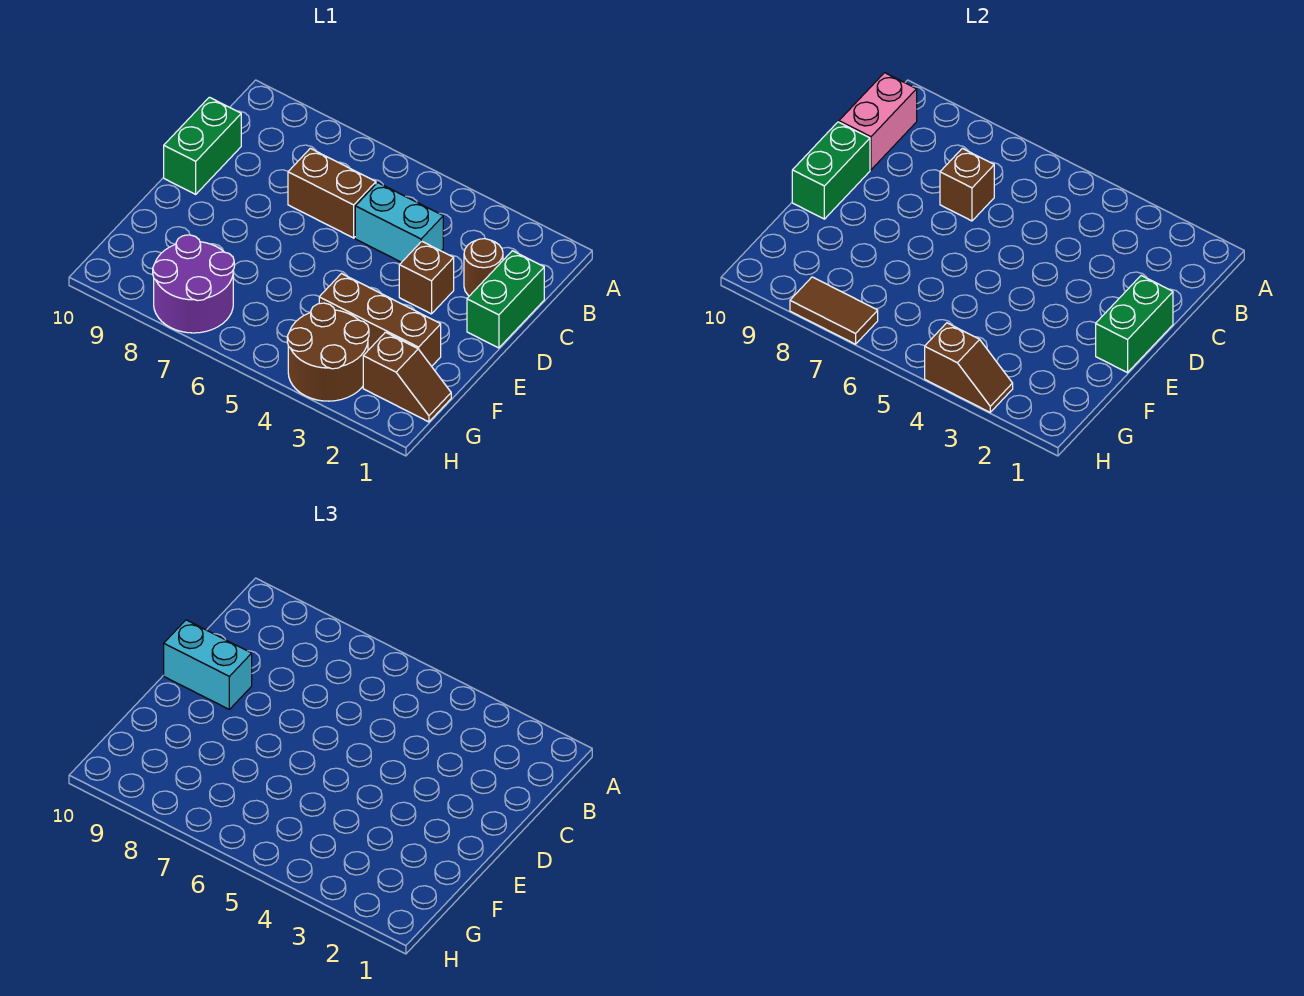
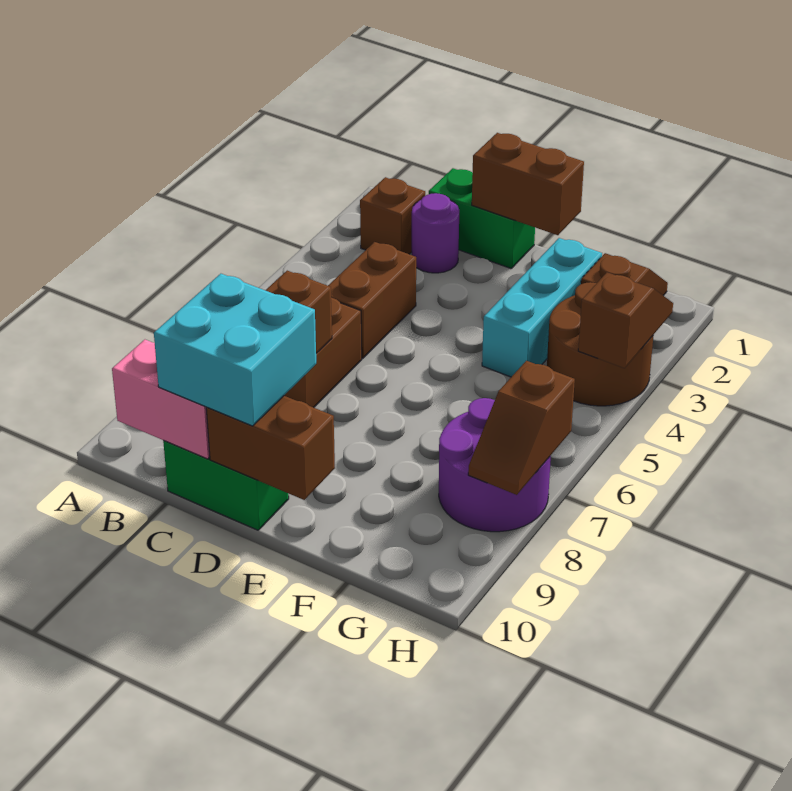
brown 1x1 round brick [464,239,503,296] -> purple 1x1 round brick [412,193,459,273]
cyan 1x2 brick [355,183,443,262] -> brown 1x2 brick [328,242,416,358]
green 1x2 brick [1096,276,1173,373] -> brown 1x2 brick [472,133,584,235]
brown 1x1 brick [399,241,454,314] -> brown 1x1 brick moved to [360,177,425,254]
cyan 1x2 brick [164,620,252,709] -> cyan 2x2 brick [154,274,316,426]
green 1x2 brick [792,122,870,219] -> brown 1x2 brick [206,396,335,500]
brown 1x3 brick [319,274,441,366] -> cyan 1x3 brick [482,238,602,377]
brown 1x2 tile [790,277,878,344] -> brown 1x2 slope [468,361,575,495]

